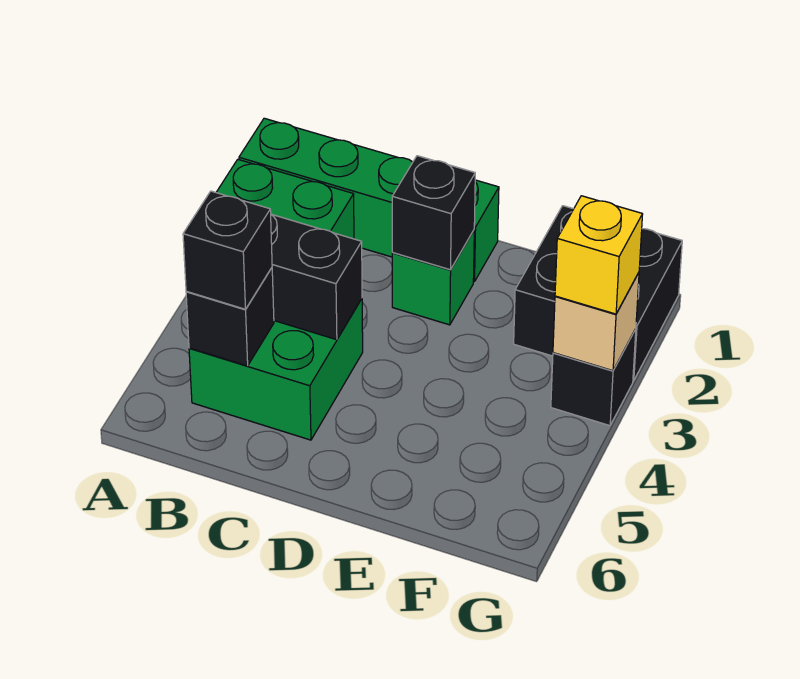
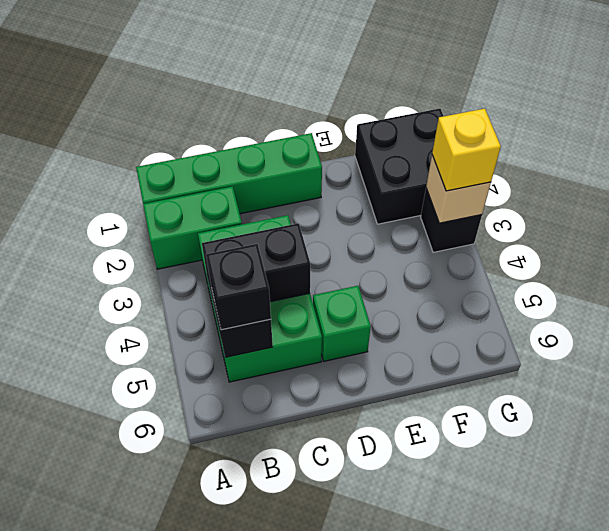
green 2x2 brick [189,299,363,440] -> green 2x3 brick [198,215,322,382]
green 1x1 brick [392,231,474,325] -> green 1x1 brick moved to [313,286,371,361]
black 1x1 brick [392,156,475,270] -> none

